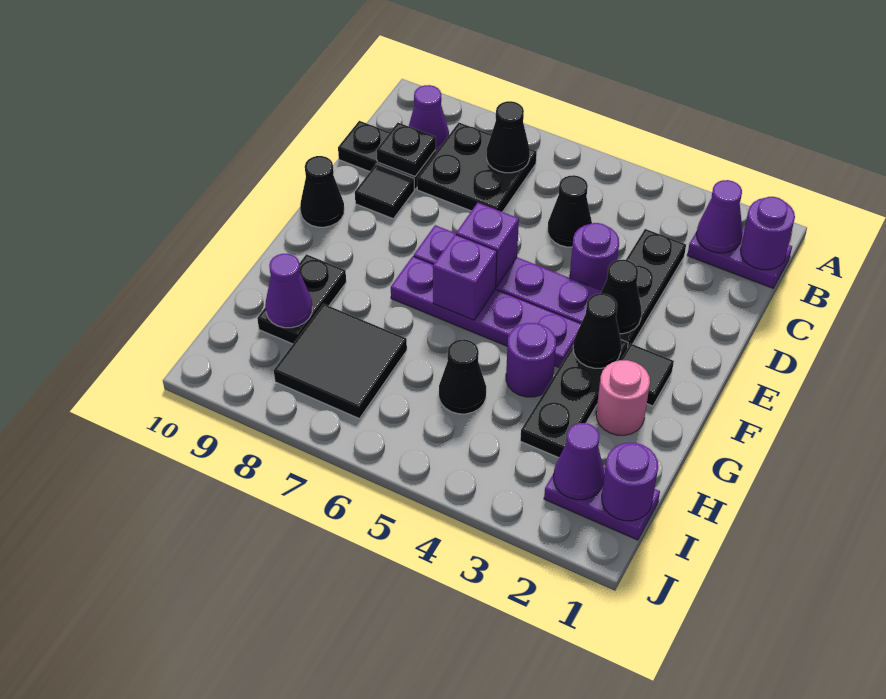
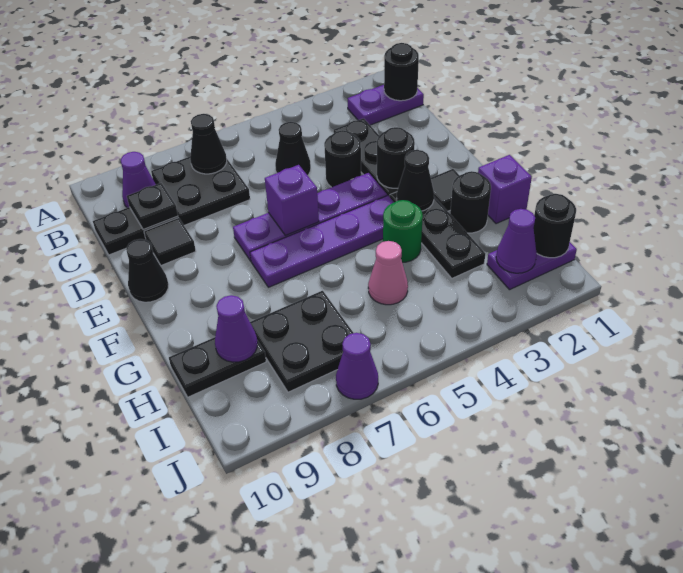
purple 1x1 round brick [740,197,795,270] -> black 1x1 round brick [384,43,419,101]
purple 1x1 cone [696,180,743,253] -> purple 1x1 cone moved to [336,333,378,399]
purple 1x1 round brick [570,223,619,290] -> black 1x1 round brick [324,130,361,187]
black 1x1 cone [600,260,642,334] -> black 1x1 round brick [377,127,415,188]
purple 1x1 brick [433,234,497,320] -> purple 1x1 brick moved to [478,155,532,224]
pink 1x1 round brick [596,360,650,435] -> black 1x1 round brick [450,171,491,233]
purple 1x1 round brick [506,323,556,397] -> green 1x1 round brick [383,200,423,262]
black 1x2 plate [257,254,346,344] -> black 1x2 plate turned to [169,337,266,397]
black 1x1 cone [439,339,486,414] -> pink 1x1 cone [368,241,408,305]
black 2x2 tile [274,304,407,419] -> black 2x2 plate [250,291,353,392]
purple 1x1 round brick [602,443,658,521] -> black 1x1 round brick [533,194,576,258]

